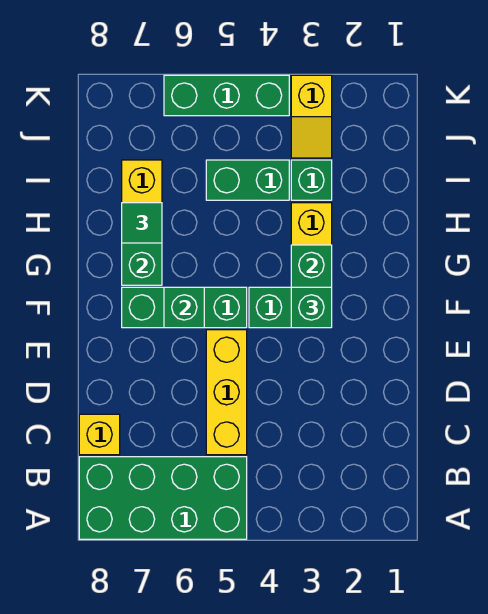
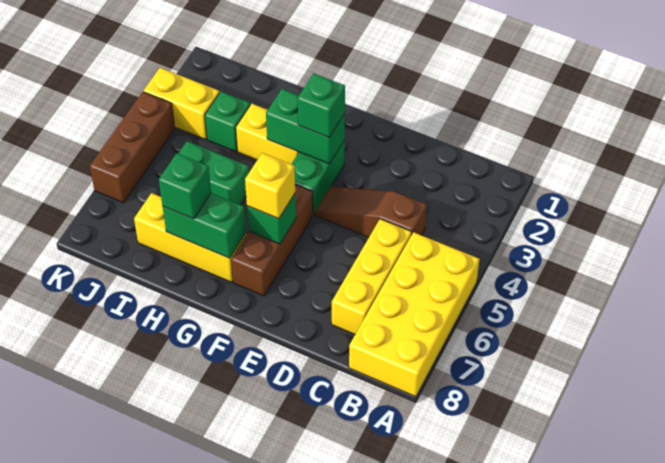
green 2x4 brick [79,457,247,539] -> yellow 2x4 brick [349,232,479,397]
none -> brown 1x3 slope [315,187,427,237]
yellow 1x3 brick [206,330,247,455] -> yellow 1x3 brick turned to [332,219,412,334]
yellow 1x1 brick [79,414,120,455] -> yellow 1x1 brick moved to [245,153,295,219]
green 1x3 brick [122,287,247,328] -> brown 1x3 brick [231,185,313,296]
green 1x1 tile [122,203,162,243] -> green 1x1 brick [159,153,211,219]
green 1x2 brick [206,160,289,200] -> green 1x2 brick turned to [178,141,249,205]
yellow 1x2 slope [291,75,332,158] -> yellow 1x2 brick [144,68,219,139]
green 1x3 brick [164,75,289,116] -> brown 1x3 brick [90,92,175,203]

